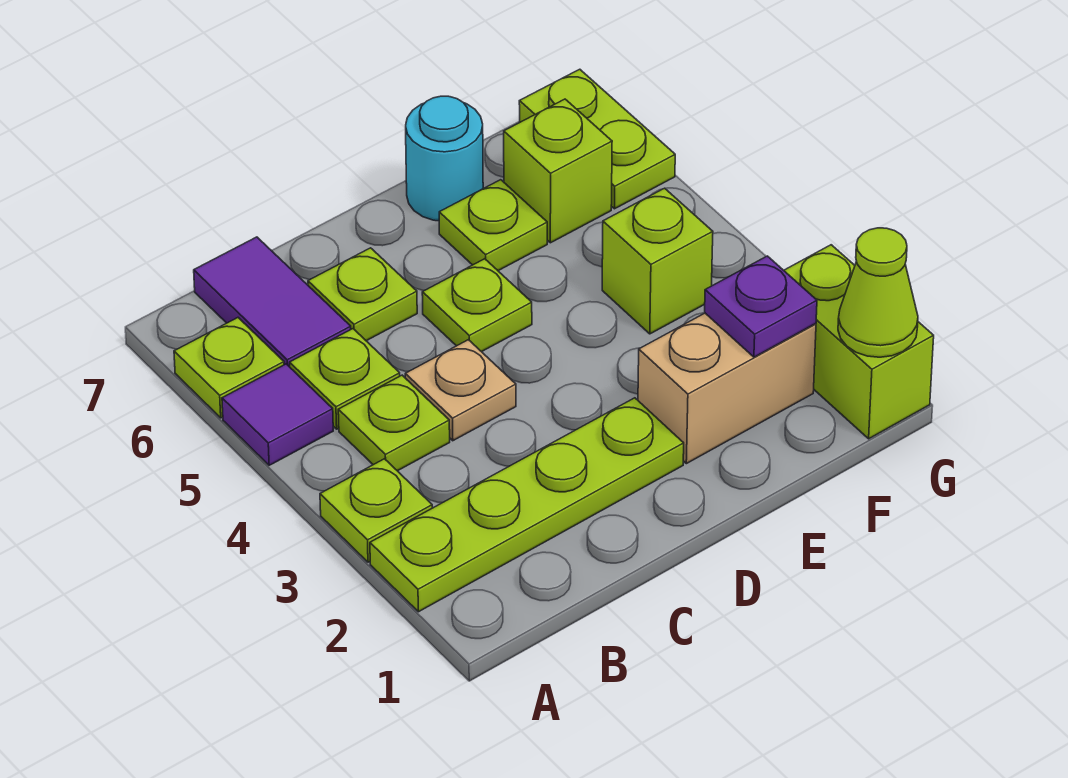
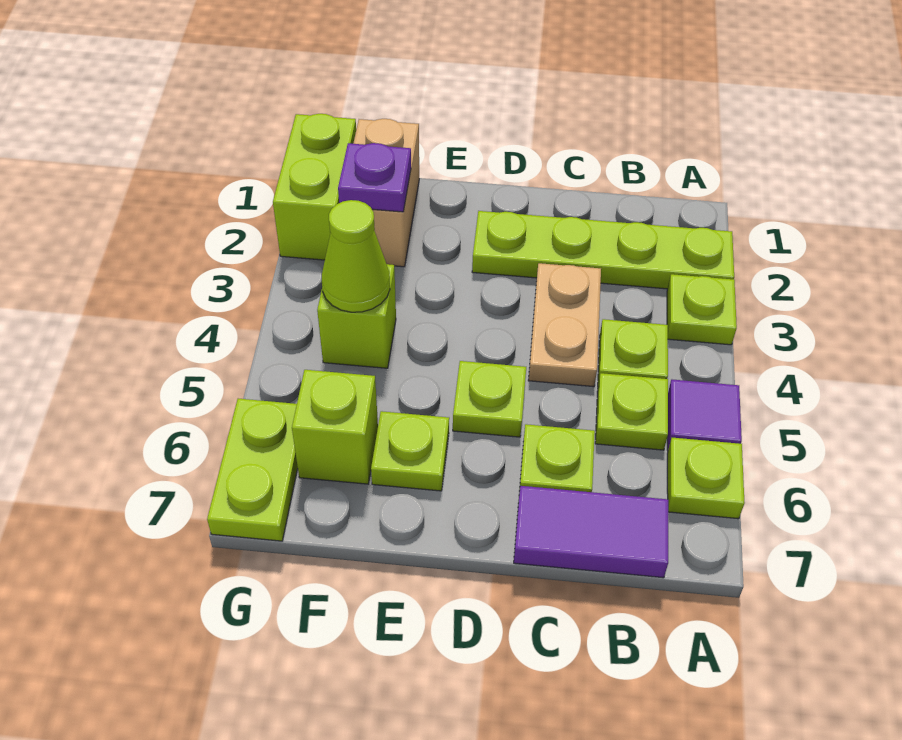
purple 1x2 tile [194,237,351,367] -> purple 1x2 tile turned to [514,486,668,578]
tan 1x1 plate [405,340,516,441] -> tan 1x2 plate [528,263,601,387]
tan 1x2 brick [638,313,816,464] -> tan 1x2 brick turned to [353,119,419,267]
cyan 1x1 round brick [406,96,483,221] -> none
lime 1x1 cone [838,228,918,357] -> lime 1x1 cone moved to [322,200,390,312]

